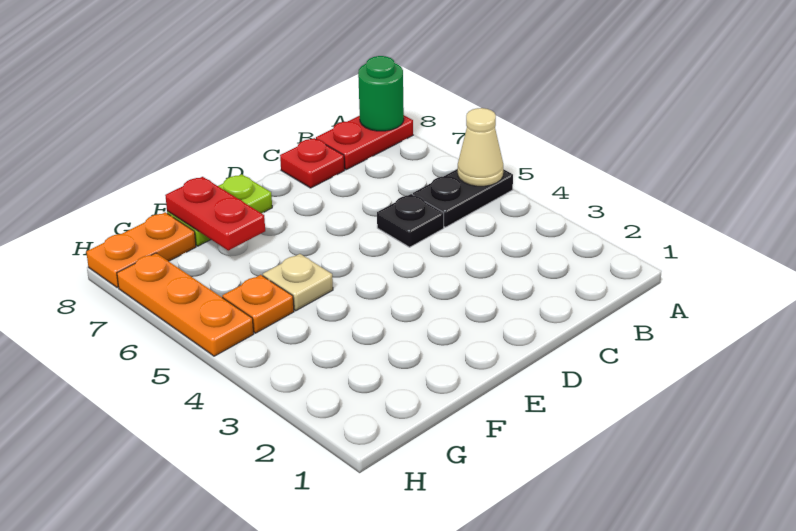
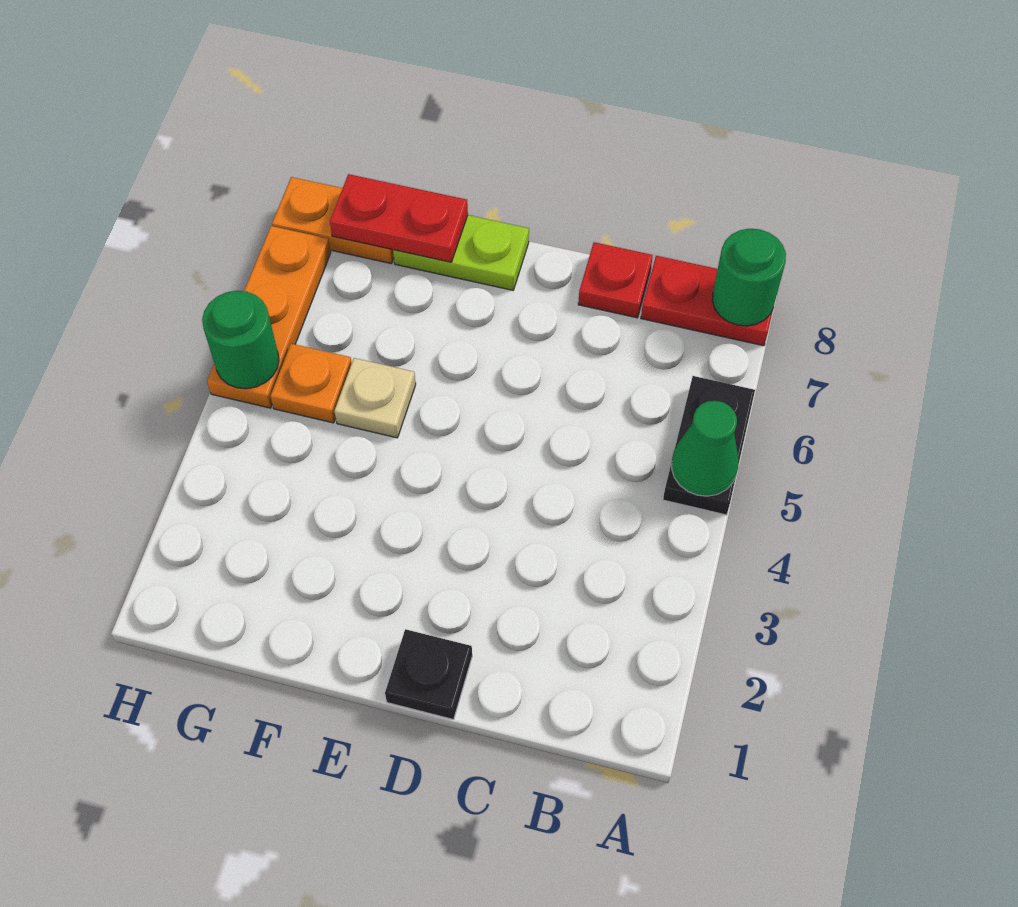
black 1x2 plate [413,169,513,227] -> black 1x2 plate turned to [663,376,755,515]
tan 1x1 cone [458,108,503,186] -> green 1x1 cone [672,401,739,496]
black 1x1 plate [377,194,444,247] -> black 1x1 plate moved to [385,629,472,719]
red 1x2 plate [165,177,265,251] -> red 1x2 plate turned to [330,174,468,262]
none -> green 1x1 round brick [202,291,279,389]

